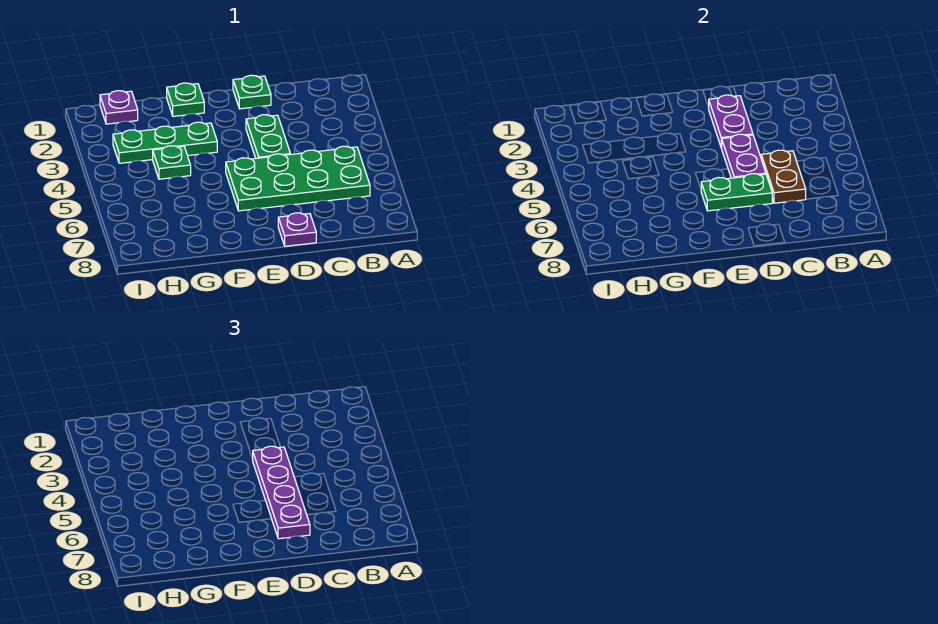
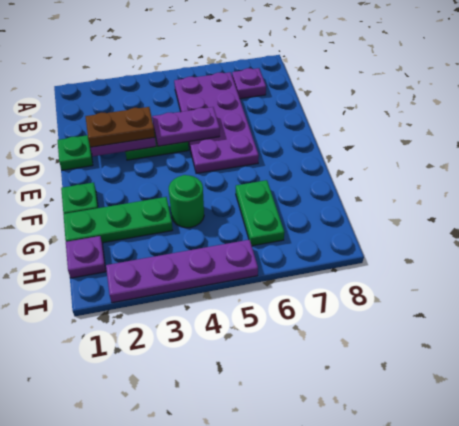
green 2x4 plate [226,146,370,211] -> purple 2x4 plate [174,72,259,173]
brown 1x2 plate [761,150,806,203] -> brown 1x2 plate moved to [86,107,155,147]
purple 1x4 plate [253,446,310,539] -> purple 1x4 plate moved to [106,240,258,303]
green 1x2 plate [701,174,772,211] -> green 1x2 plate moved to [236,180,285,246]
purple 1x1 plate [278,213,316,246] -> purple 1x1 plate moved to [232,68,266,99]
green 1x3 plate [113,122,217,163] -> green 1x3 plate turned to [63,197,173,243]
green 1x1 plate [153,146,191,179] -> green 1x1 round brick [169,175,204,228]

